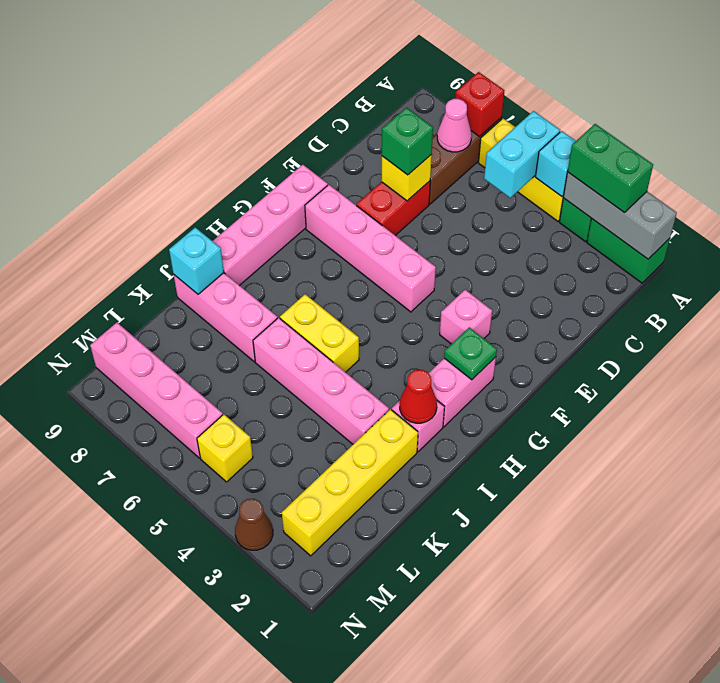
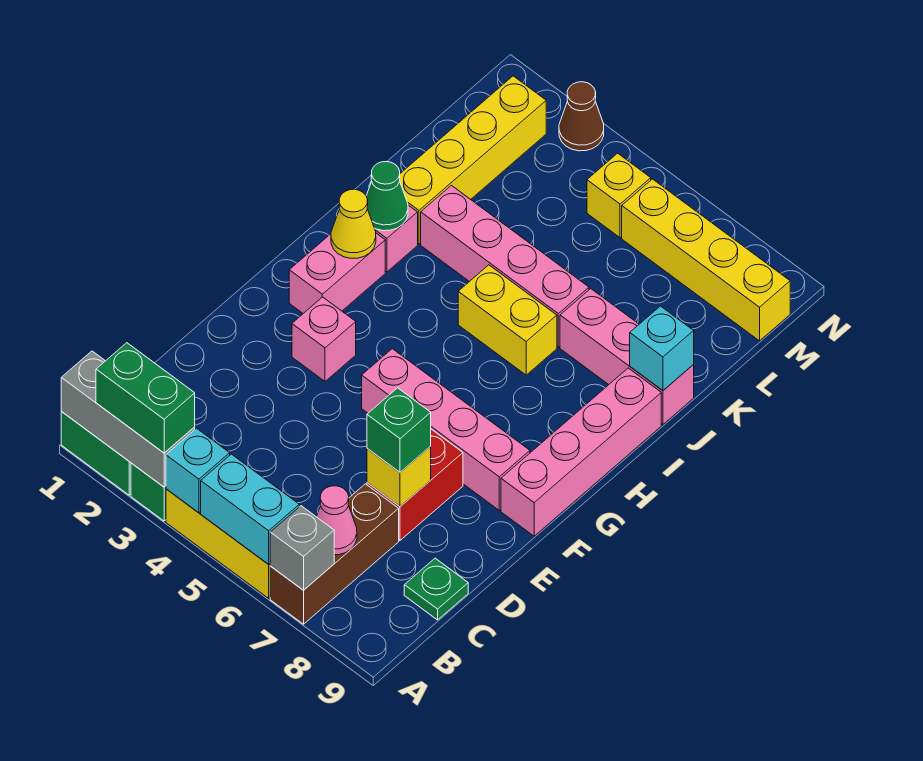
cyan 1x2 brick [484,111,560,198] -> cyan 1x2 brick turned to [201,454,299,564]
red 1x1 brick [455,72,504,137] -> grey 1x1 brick [270,506,334,590]
green 1x1 plate [444,327,497,380] -> green 1x1 plate moved to [404,558,468,620]
none -> yellow 1x1 cone [331,189,376,258]
red 1x1 cone [400,370,437,423] -> green 1x1 cone [366,162,408,231]
pink 1x4 brick [90,323,223,458] -> yellow 1x4 brick [622,179,790,341]

